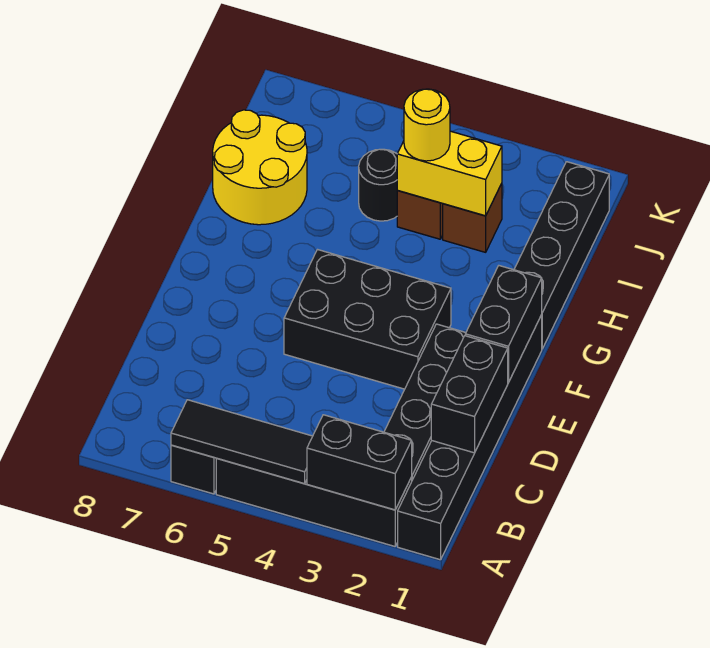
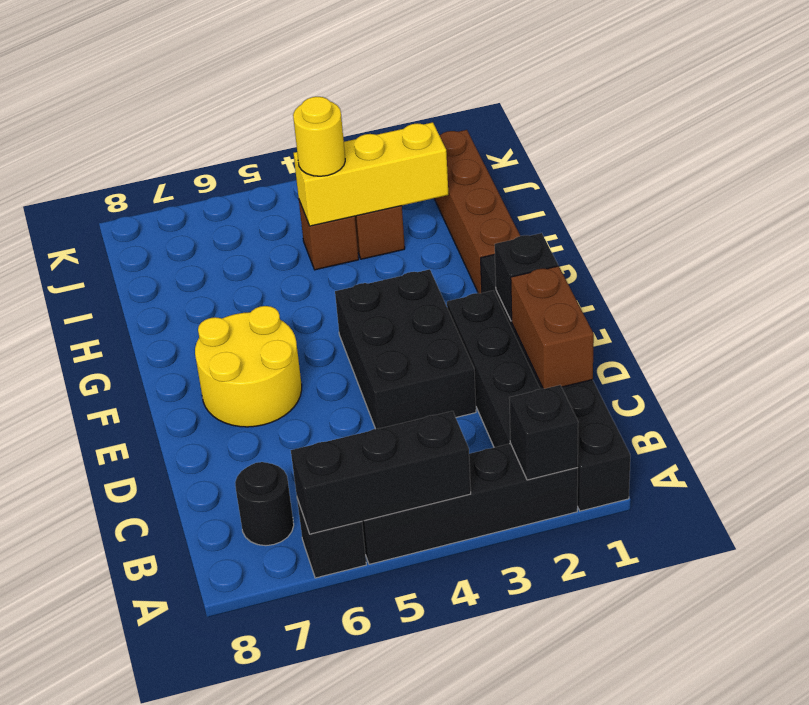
black 1x2 brick [307,415,412,510] -> black 1x1 brick [509,385,578,480]
black 1x3 tile [171,400,313,484] -> black 1x3 brick [291,411,471,534]
black 1x2 brick [431,336,508,453] -> brown 1x2 brick [511,266,594,389]
black 1x2 brick [465,266,542,383] -> black 1x1 brick [495,233,558,321]
black 2x3 brick [284,250,451,389] -> black 2x3 brick turned to [335,269,476,429]
black 1x4 brick [514,162,609,349] -> brown 1x4 brick [434,130,520,293]
yellow 2x2 round brick [213,110,307,225] -> yellow 2x2 round brick moved to [195,306,302,427]
yellow 1x2 brick [397,131,502,216] -> yellow 1x3 brick [294,122,448,226]
black 1x1 round brick [359,149,398,221] -> black 1x1 round brick moved to [235,462,294,546]

